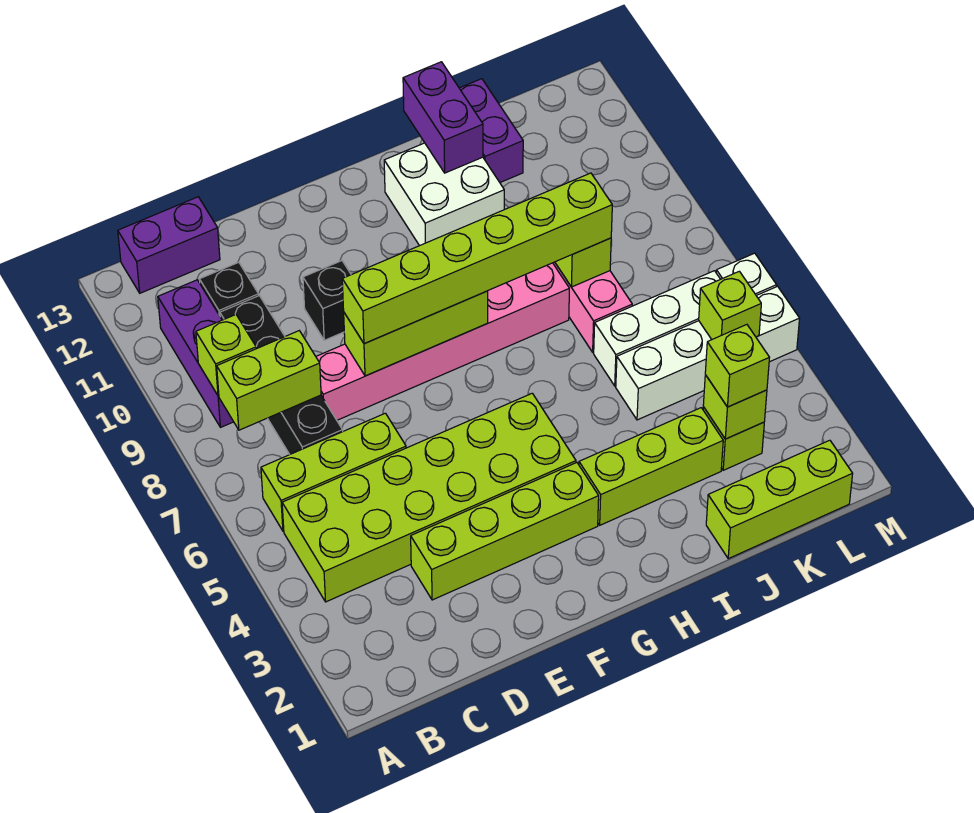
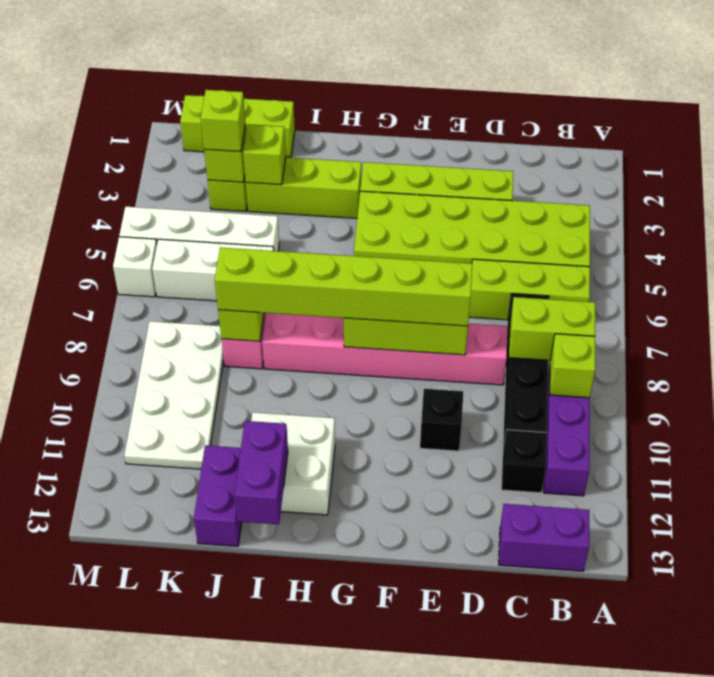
none -> white 2x4 plate [124,321,224,469]
lime 1x1 brick [699,271,761,339] -> lime 1x1 brick moved to [243,124,286,185]

